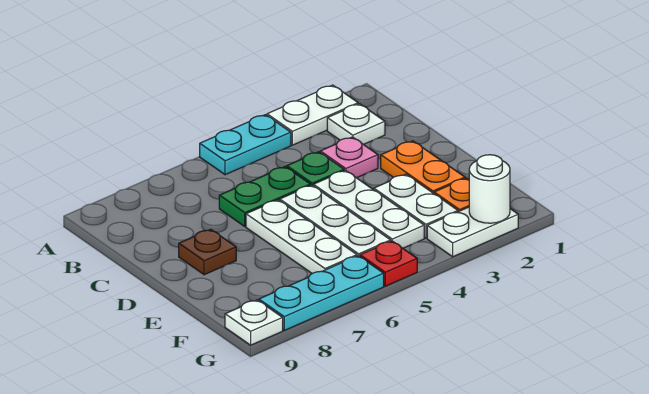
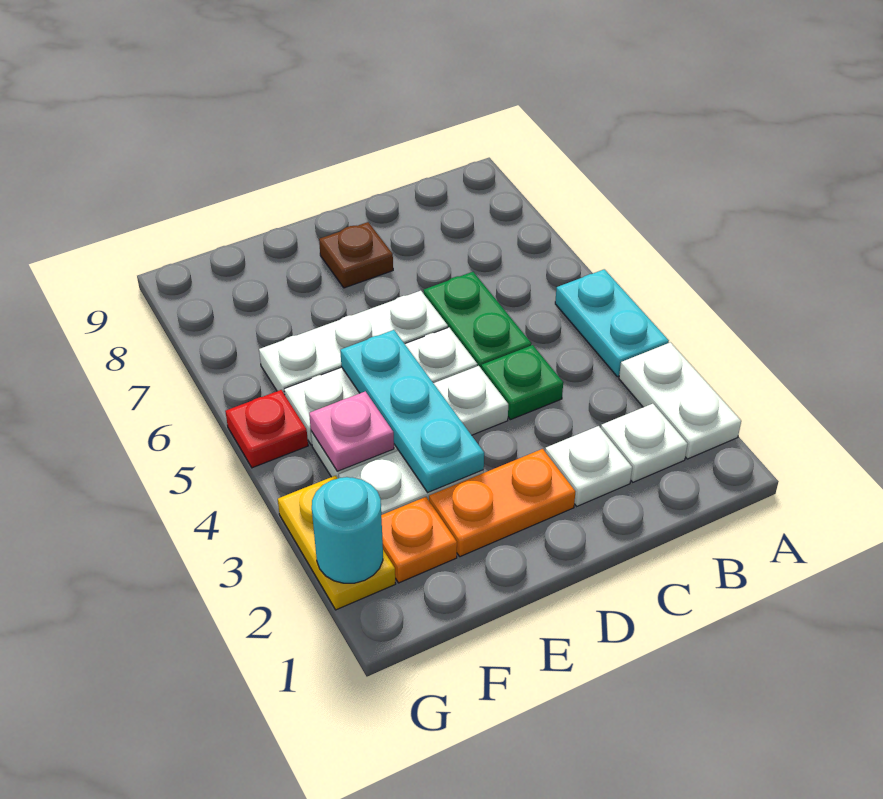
pink 1x1 plate [320,137,378,178] -> pink 1x1 plate moved to [309,391,394,471]
white 1x2 plate [427,207,518,257] -> yellow 1x2 plate [278,476,395,610]
white 1x1 round brick [469,155,510,223] -> cyan 1x1 round brick [312,477,383,583]
cyan 1x3 plate [259,256,384,330] -> cyan 1x3 plate moved to [340,330,484,492]
white 1x1 plate [225,300,283,345] -> white 1x1 plate moved to [545,426,632,506]

